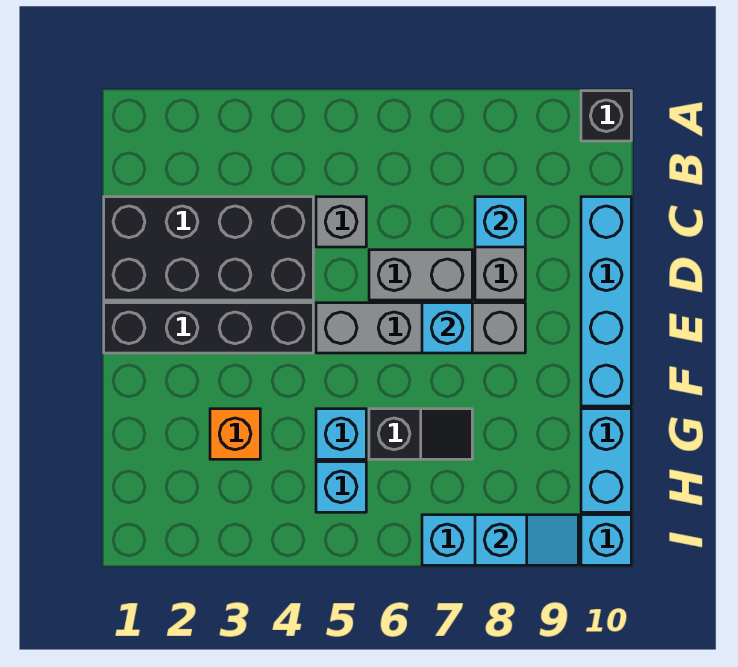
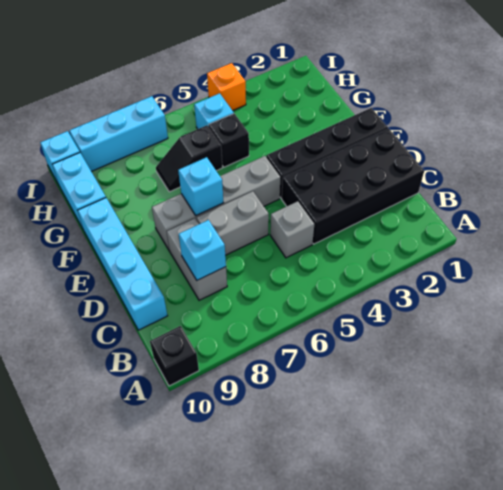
orange 1x1 brick [210,409,260,459] -> orange 1x1 brick moved to [207,63,246,111]
cyan 1x1 brick [316,409,366,459] -> black 1x1 brick [209,114,249,167]
cyan 1x2 slope [475,515,578,565] -> none

